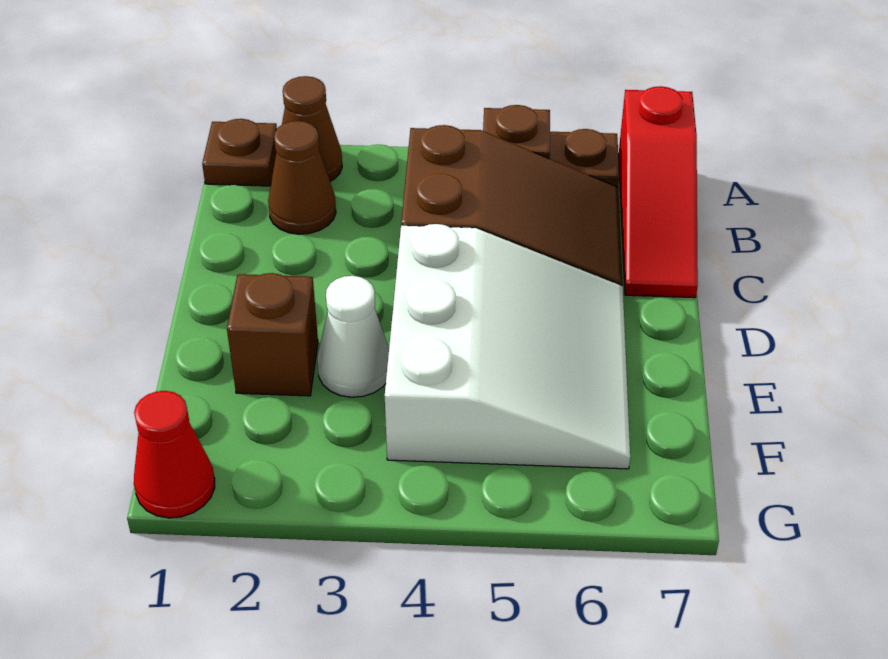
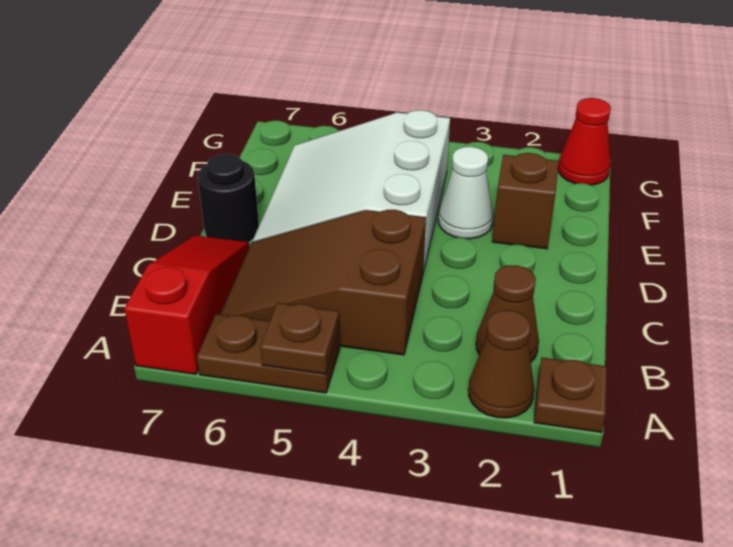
none -> black 1x1 round brick [198,154,259,242]

